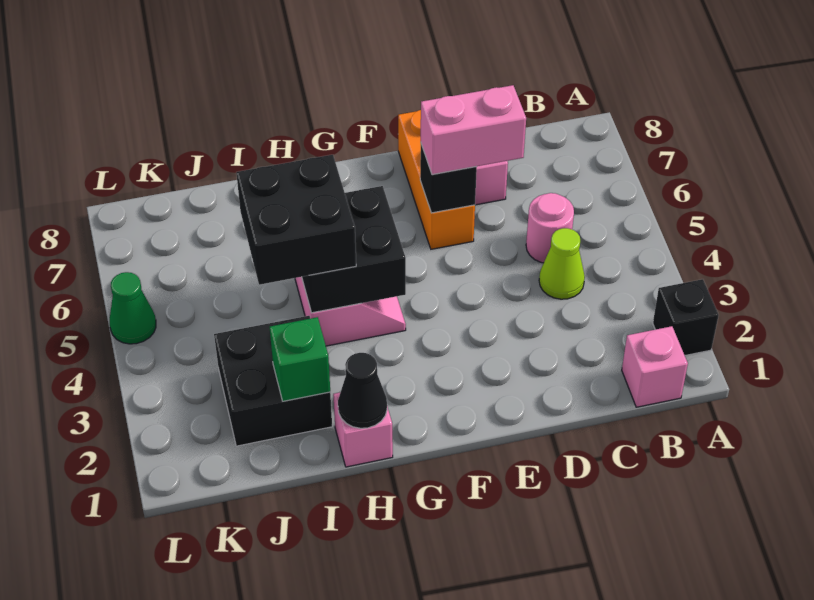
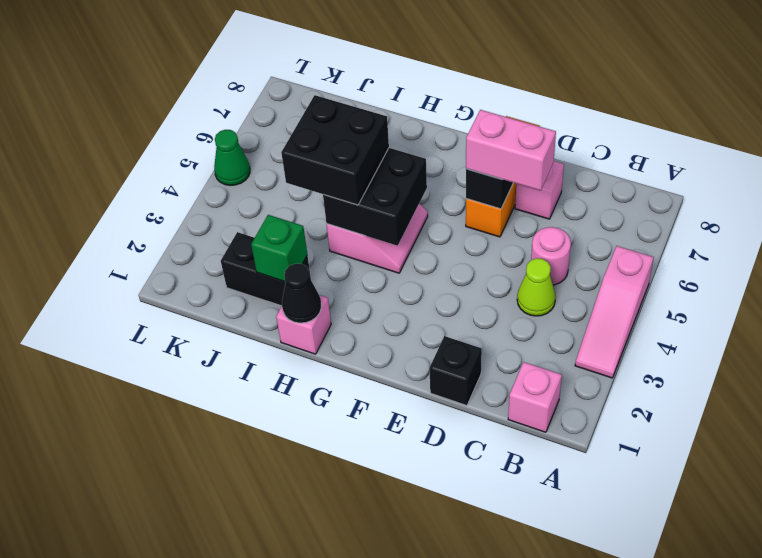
black 1x1 brick [653,279,719,355] -> black 1x1 brick moved to [429,336,482,406]
none -> pink 1x3 slope [575,246,654,378]
black 2x2 brick [214,316,332,446] -> black 1x2 brick [221,232,311,306]

